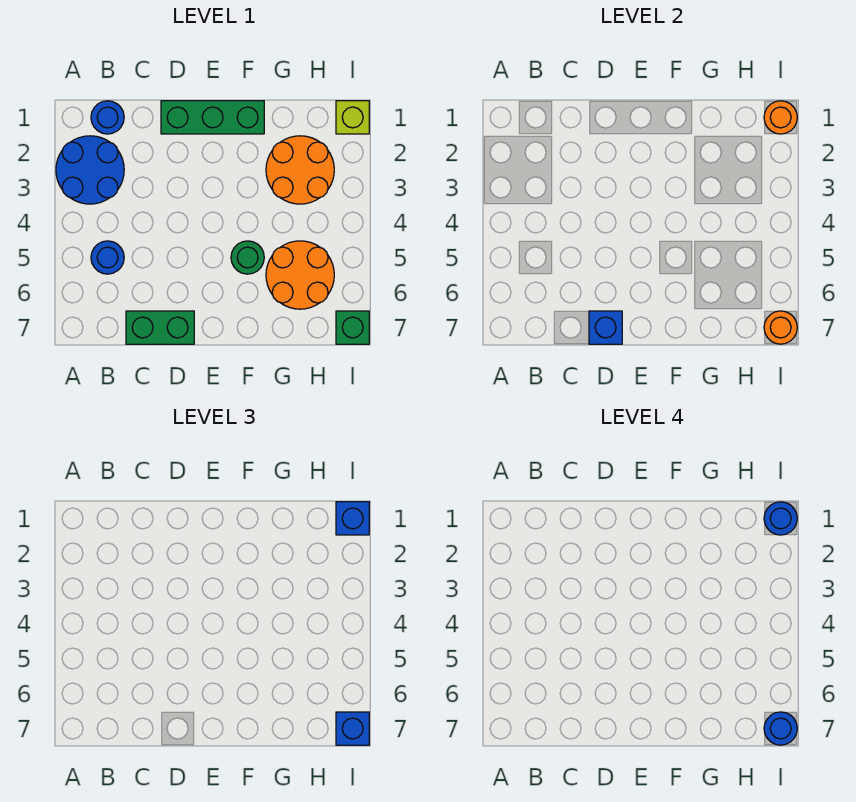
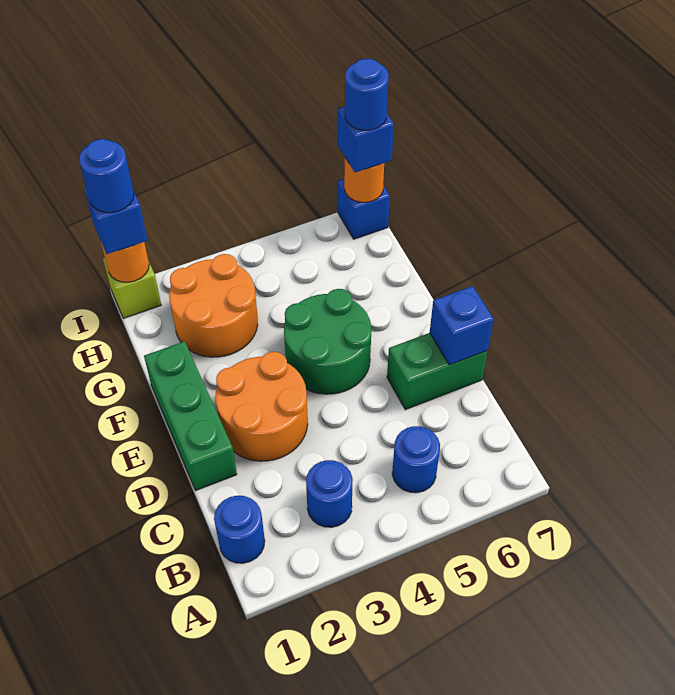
blue 2x2 round brick [56,136,124,204] -> blue 1x1 round brick [306,460,353,527]
green 1x2 brick [126,311,194,344] -> green 1x2 brick turned to [387,333,488,410]
green 1x1 round brick [231,241,264,274] -> green 2x2 round brick [284,289,371,394]
orange 2x2 round brick [266,241,334,309] -> orange 2x2 round brick moved to [215,352,308,461]
green 1x1 brick [336,311,369,344] -> blue 1x1 brick [338,179,390,239]

